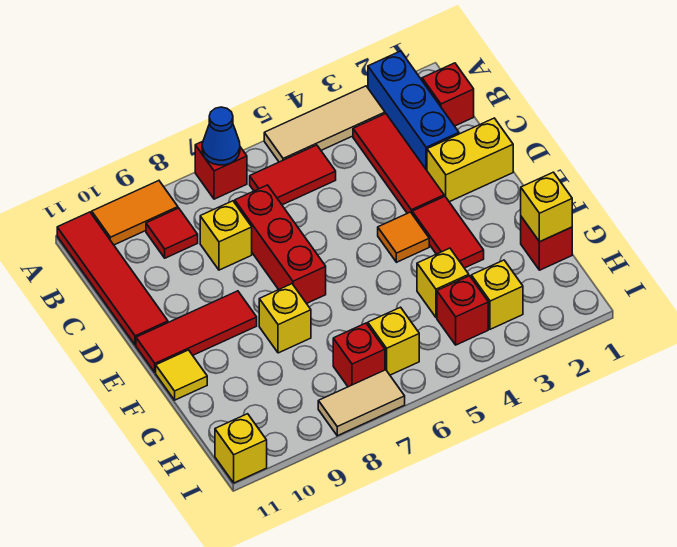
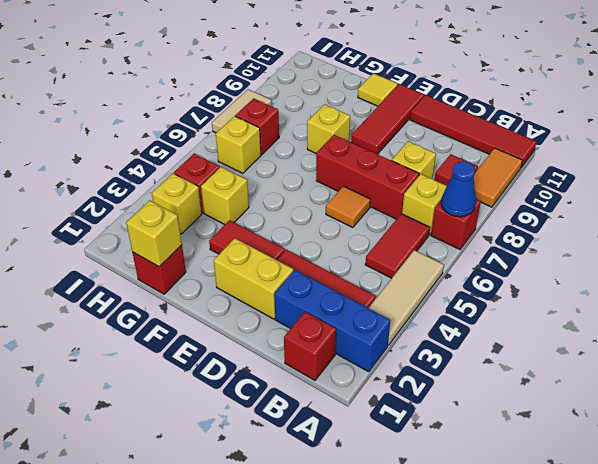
yellow 1x2 brick [427,118,513,202] -> yellow 1x2 brick turned to [214,238,293,319]
orange 1x1 tile [378,212,429,262] -> orange 1x1 tile moved to [326,186,370,228]
yellow 1x1 brick [215,414,267,483] -> yellow 1x1 brick moved to [402,174,447,235]

